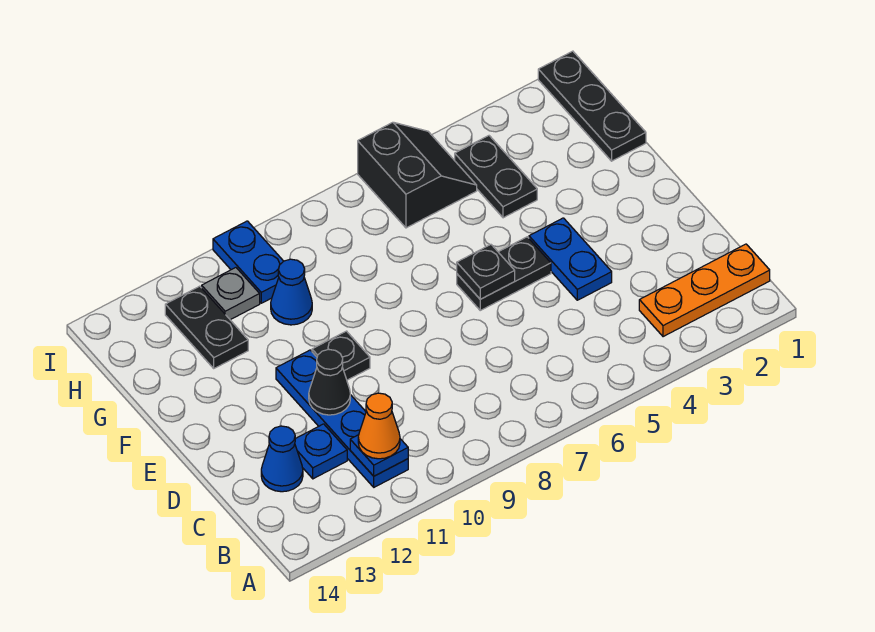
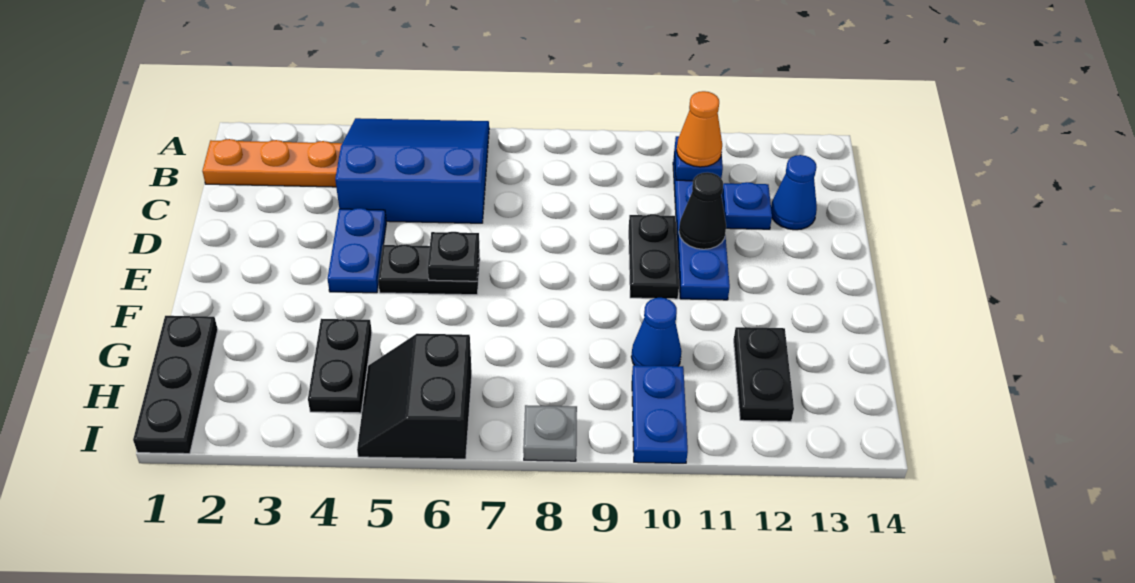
none -> blue 3x3 slope [335,118,489,223]
black 1x1 plate [312,331,370,380] -> black 1x2 plate [629,214,679,299]
grey 1x1 plate [202,268,260,320] -> grey 1x1 plate moved to [523,405,577,461]

